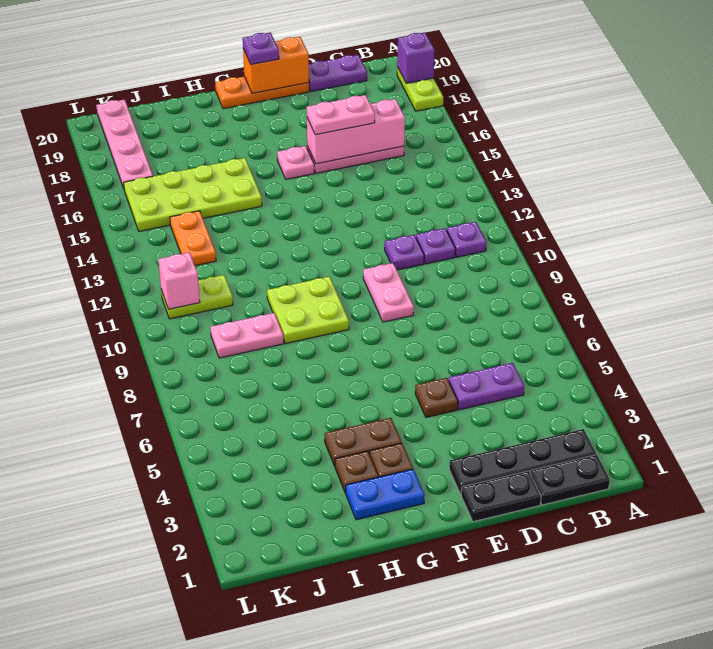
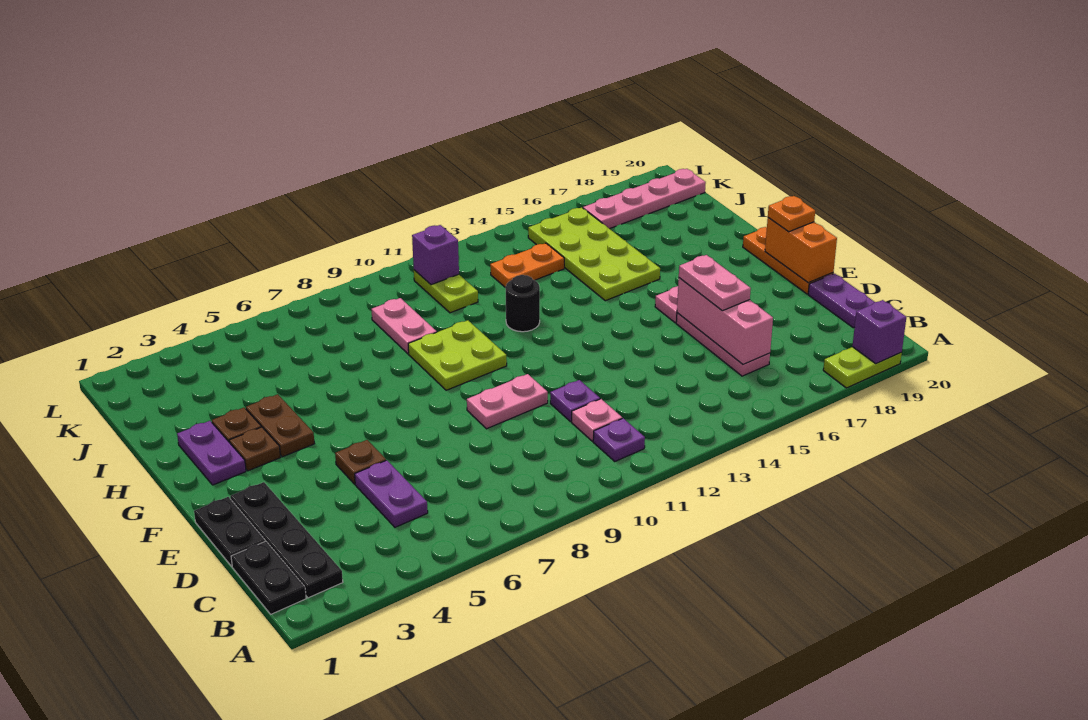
purple 1x1 plate [416,228,456,264] -> pink 1x1 plate [572,399,622,441]
purple 1x1 plate [243,33,279,64] -> orange 1x1 plate [768,196,815,232]
blue 1x2 plate [346,469,425,520] -> purple 1x2 plate [177,421,246,485]
none -> black 1x1 round brick [506,275,540,332]
pink 1x1 brick [158,252,200,309] -> purple 1x1 brick [412,225,459,285]

